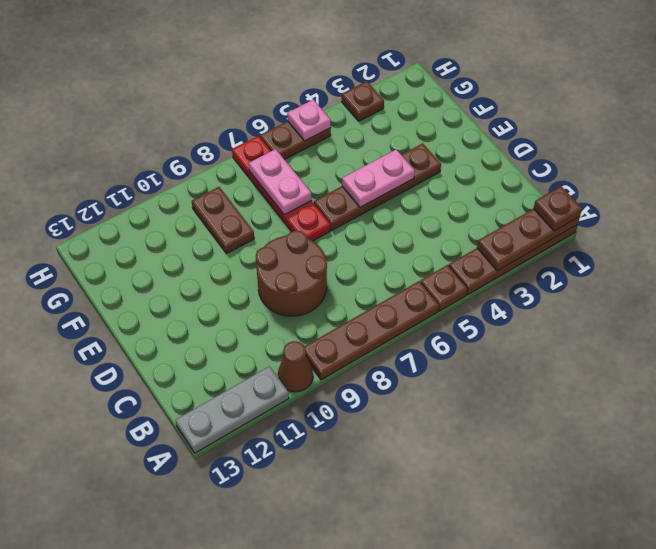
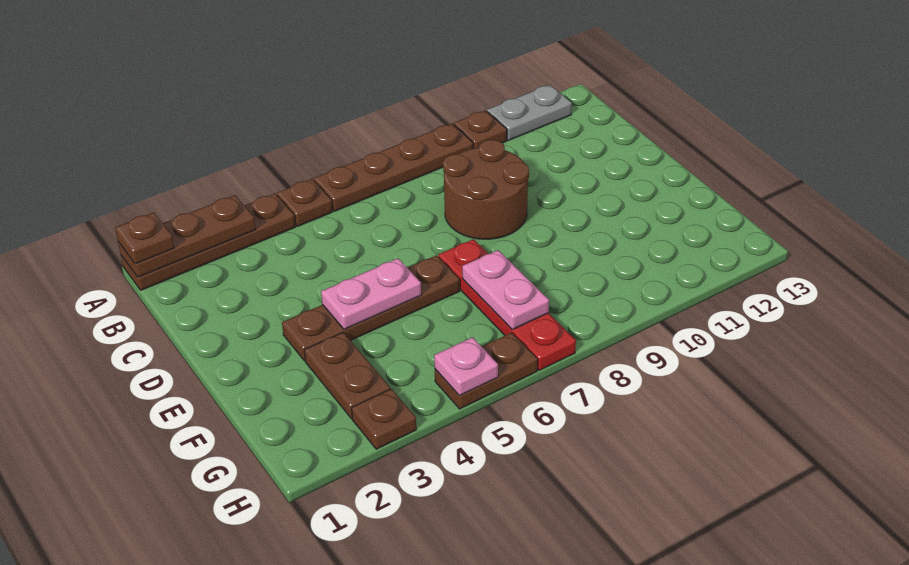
brown 1x1 cone [278,341,313,392] -> brown 1x1 plate [454,110,507,149]
grey 1x3 plate [176,366,289,453] -> grey 1x2 plate [487,85,572,141]
brown 1x2 plate [192,187,254,253] -> brown 1x2 plate moved to [304,333,390,419]

